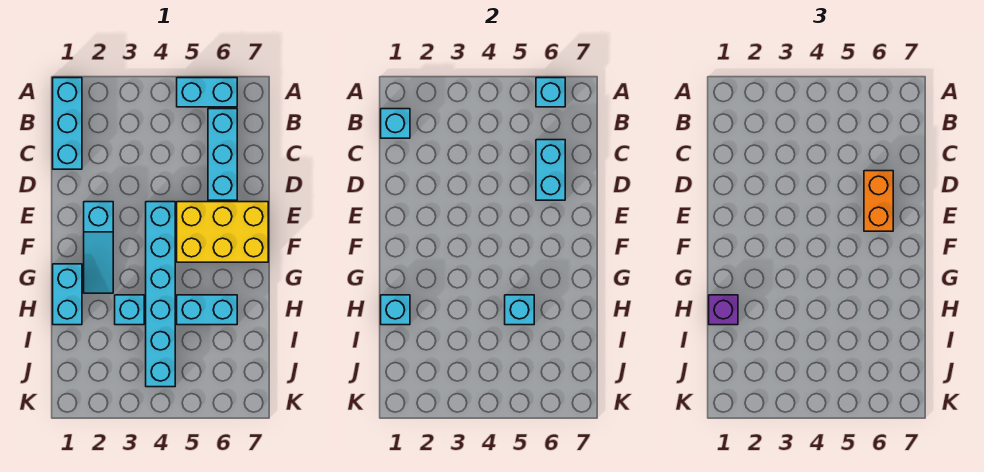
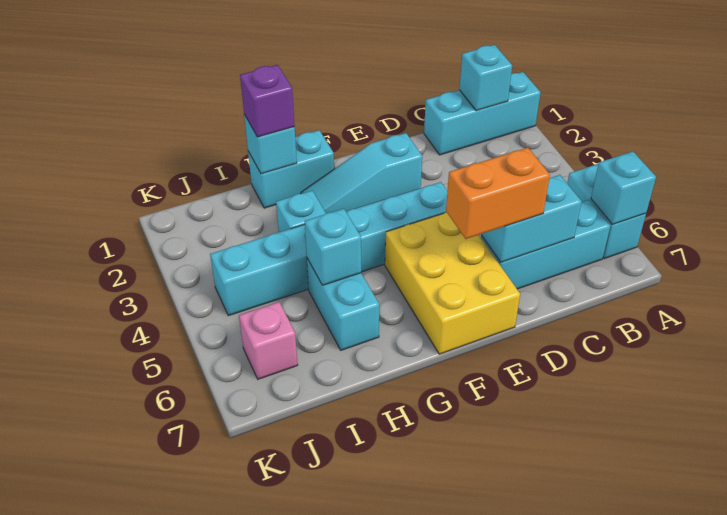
none -> pink 1x1 brick [239,302,298,379]

